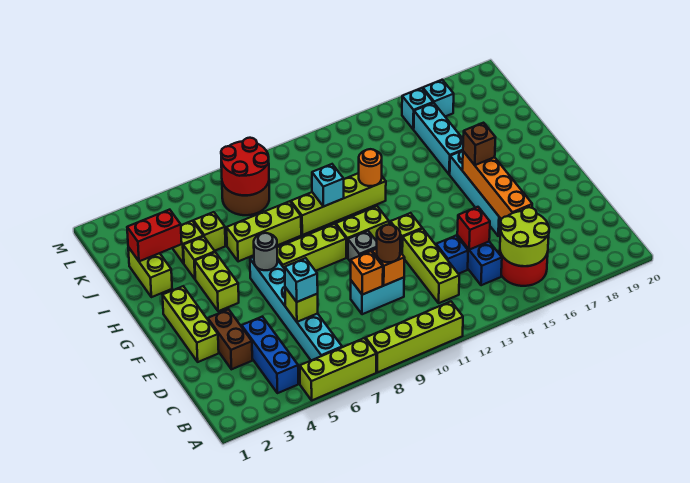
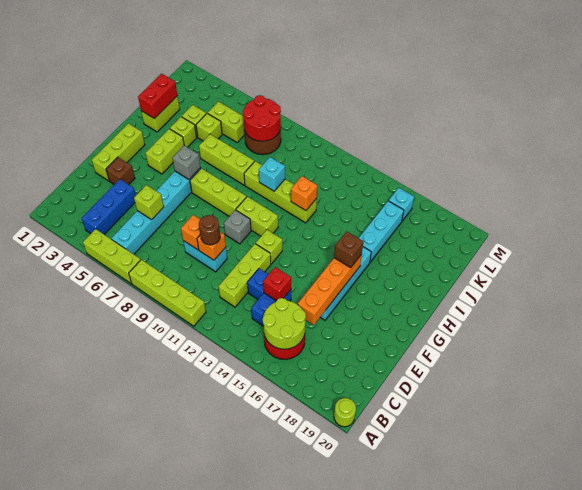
none -> lime 1x1 round brick [334,398,356,427]
brown 1x2 brick [208,309,252,369] -> brown 1x1 brick [106,157,135,184]
cyan 1x1 brick [285,258,318,302] -> none
grey 1x1 round brick [254,233,277,270] -> grey 1x1 brick [173,146,201,179]
orange 1x1 round brick [359,149,382,186] -> orange 1x1 brick [291,176,317,211]
red 1x2 brick [127,210,182,261] -> red 1x2 brick turned to [138,74,178,119]
none -> lime 1x2 brick [208,102,245,142]
cyan 1x1 brick [423,80,454,116] -> none

